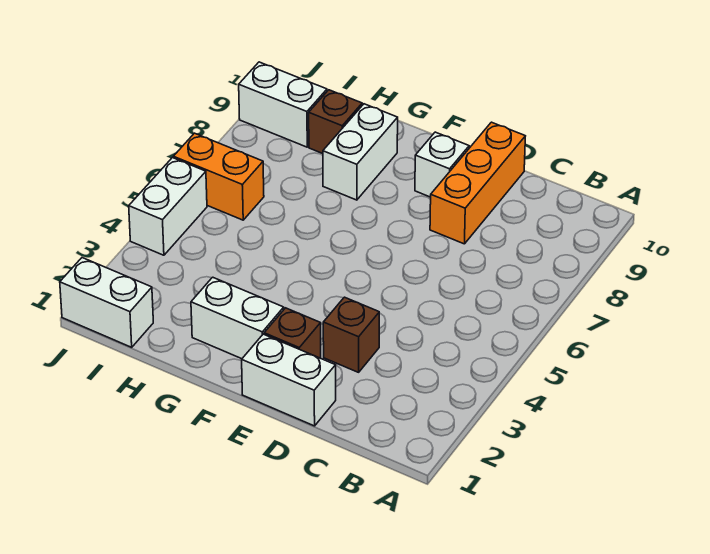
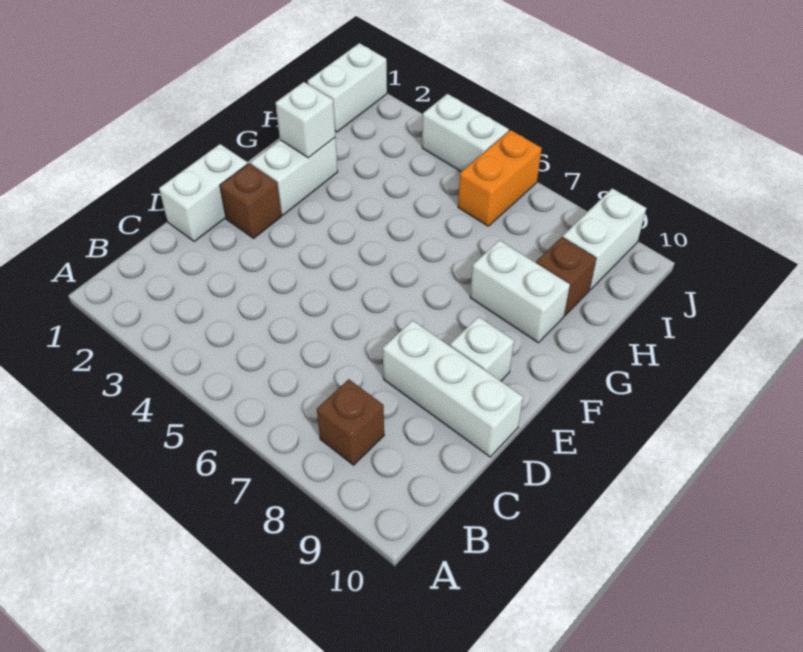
brown 1x1 brick [323,297,379,372] -> brown 1x1 brick moved to [317,379,384,465]
orange 1x3 brick [430,122,525,244] -> white 1x3 brick [383,320,523,457]
none -> white 1x1 brick [276,82,335,158]

